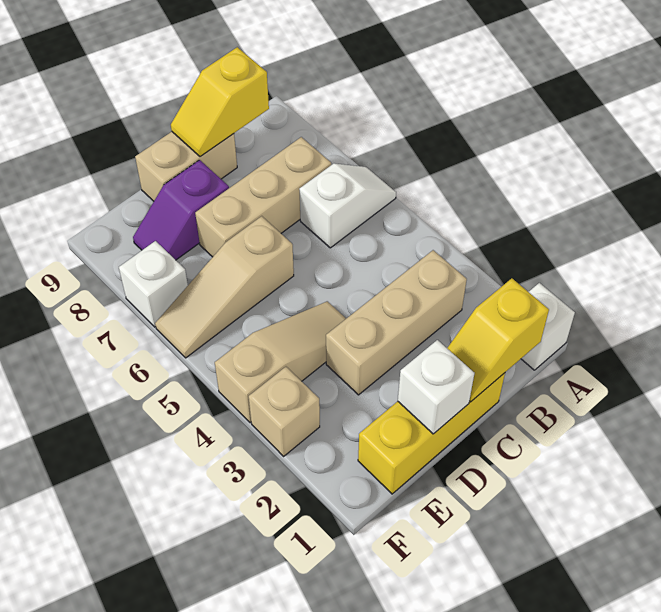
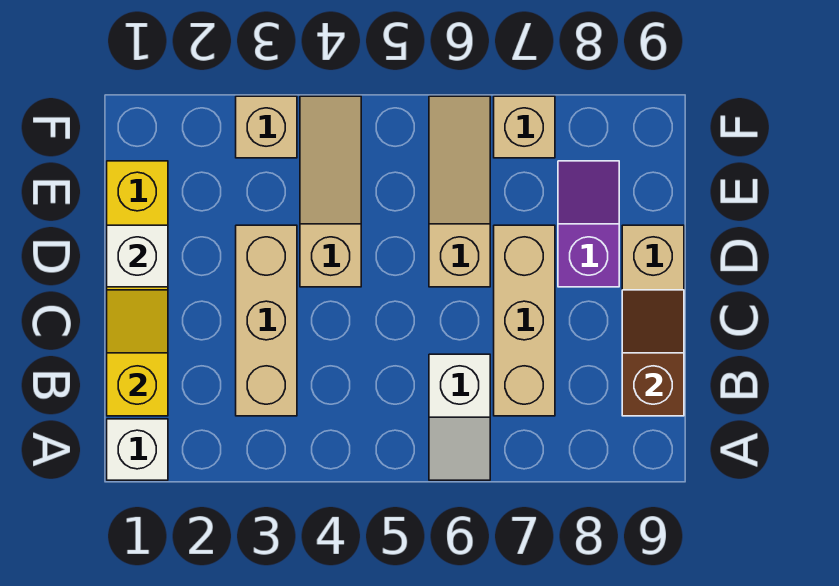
yellow 1x2 slope [171,47,269,156] -> brown 1x2 slope [622,290,684,416]
tan 1x3 slope [215,301,346,423] -> tan 1x3 slope turned to [300,96,361,287]
white 1x1 brick [119,241,188,327] -> tan 1x1 brick [494,96,555,158]

